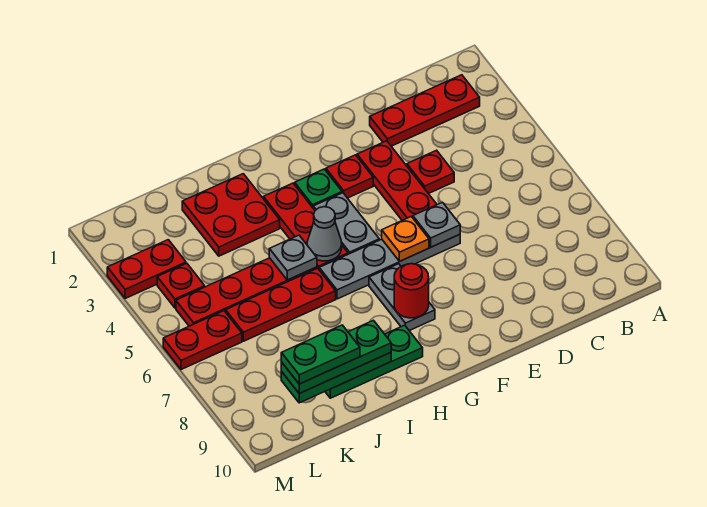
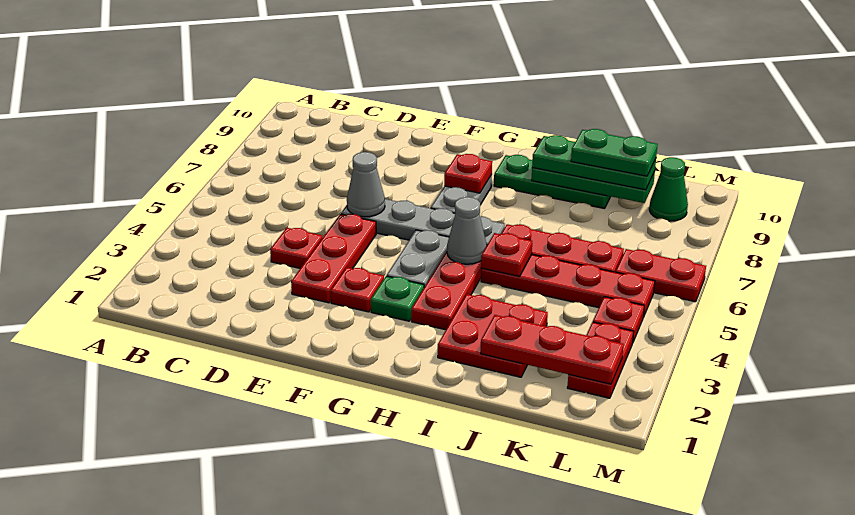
red 1x3 plate [370,75,480,146] -> red 1x3 plate moved to [481,315,624,384]
grey 1x1 plate [413,202,460,247] -> grey 1x1 cone [347,152,385,217]
orange 1x1 plate [382,217,429,261] -> none
red 1x1 round brick [394,264,429,318] -> red 1x1 plate [444,154,492,193]
grey 1x1 plate [269,235,317,280] -> red 1x1 plate [481,233,532,276]
red 1x2 plate [107,240,186,299] -> red 1x2 plate turned to [567,322,634,398]
none -> green 1x1 cone [649,157,688,221]

